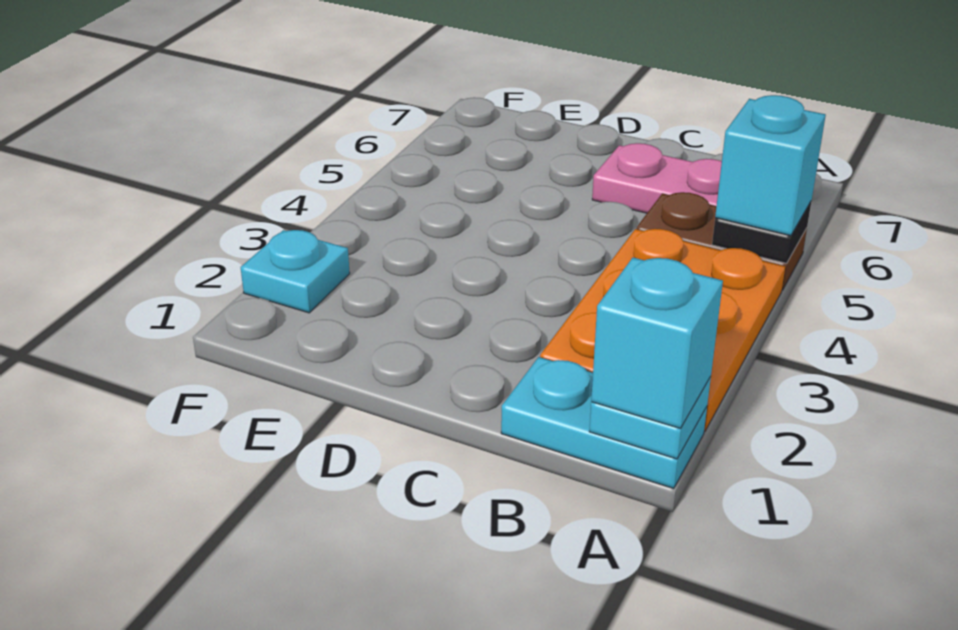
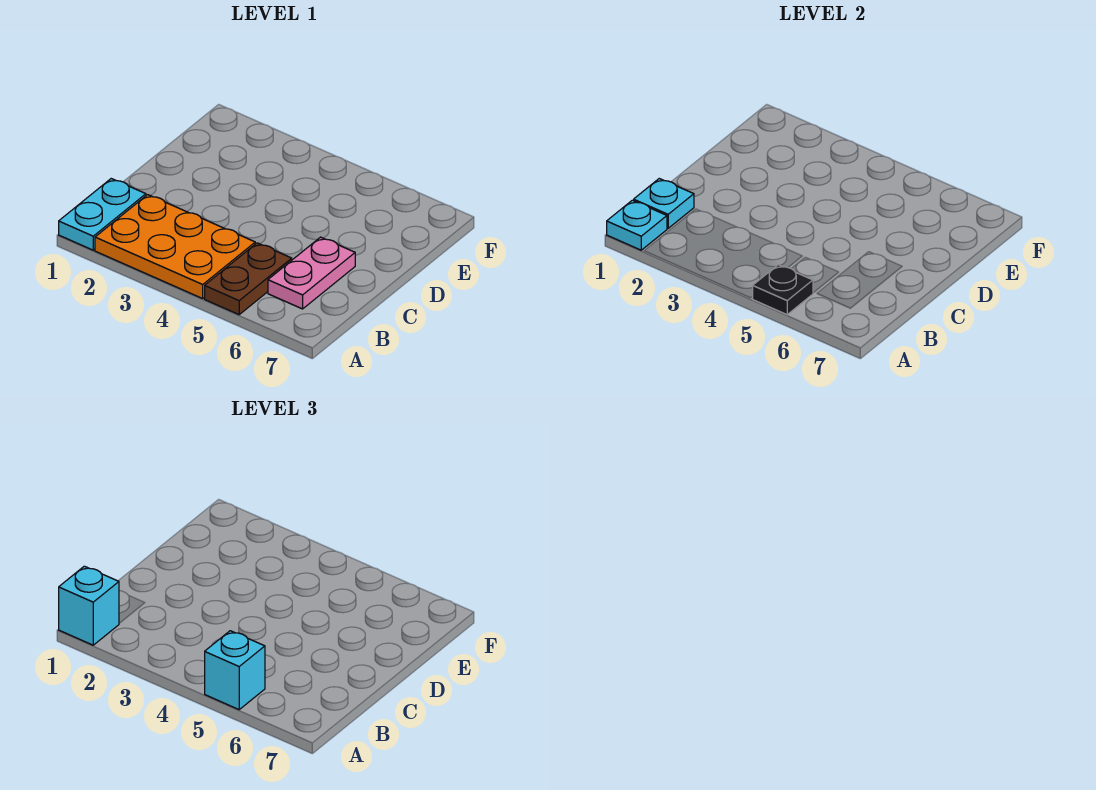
cyan 1x1 plate [241,230,350,313] -> cyan 1x1 plate moved to [634,179,694,228]

